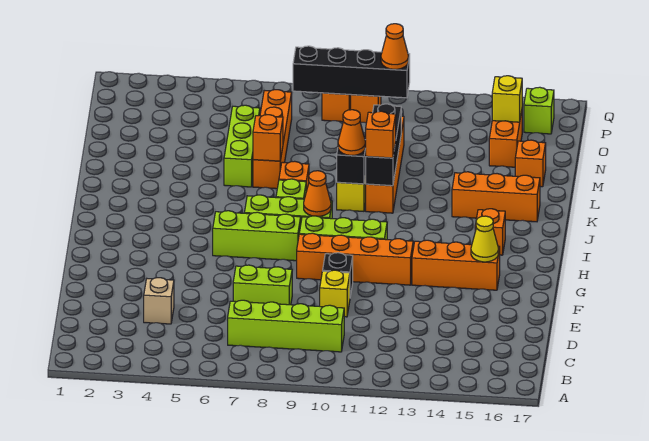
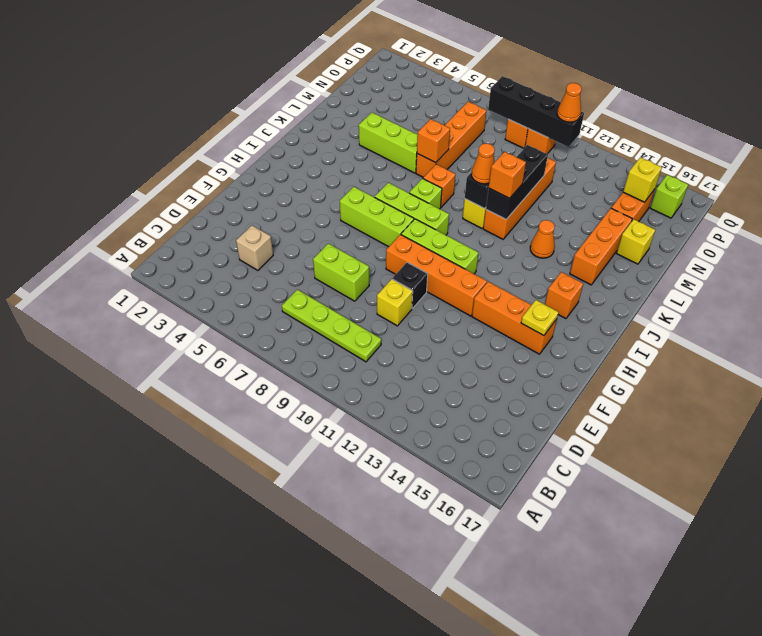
lime 1x4 brick [228,300,344,352] -> lime 1x4 plate [282,290,381,362]
yellow 1x1 cone [471,216,498,262] -> yellow 1x1 plate [521,300,558,336]
orange 1x1 cone [304,171,331,216] -> orange 1x1 cone moved to [530,220,555,258]
orange 1x3 brick [452,172,540,222] -> orange 1x3 brick turned to [570,208,632,285]
lime 1x3 brick [224,105,260,187] -> lime 1x3 brick turned to [359,113,418,173]
orange 1x1 brick [515,140,546,187] -> yellow 1x1 brick [616,219,655,264]

